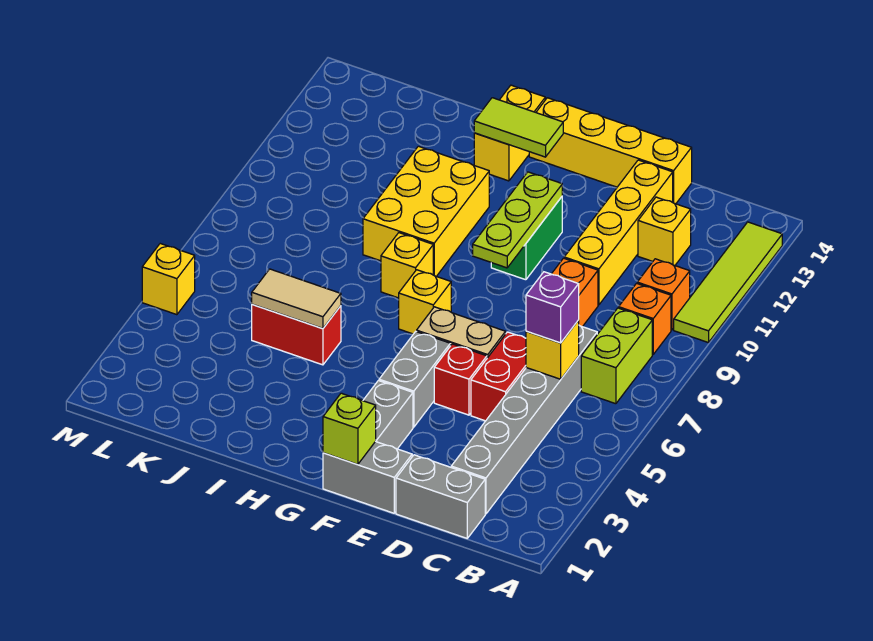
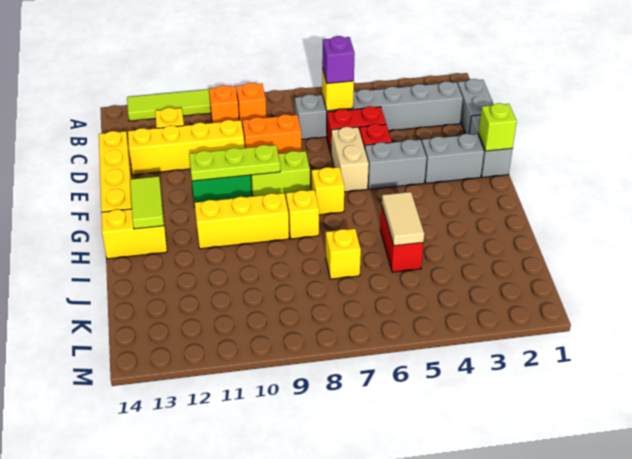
lime 1x2 brick [581,308,652,404] -> lime 1x2 brick moved to [251,151,310,198]
yellow 2x3 brick [363,146,489,276] -> yellow 1x3 brick [195,193,289,249]
yellow 1x1 brick [142,244,195,315] -> yellow 1x1 brick moved to [326,229,361,279]

